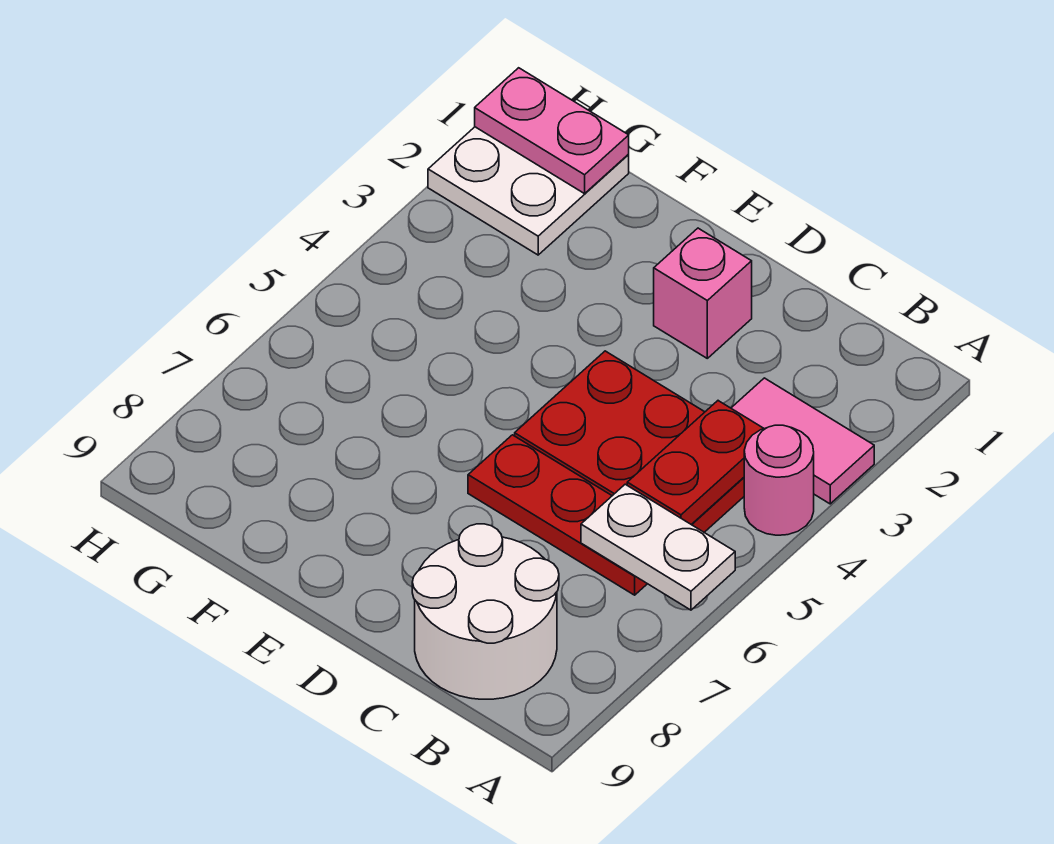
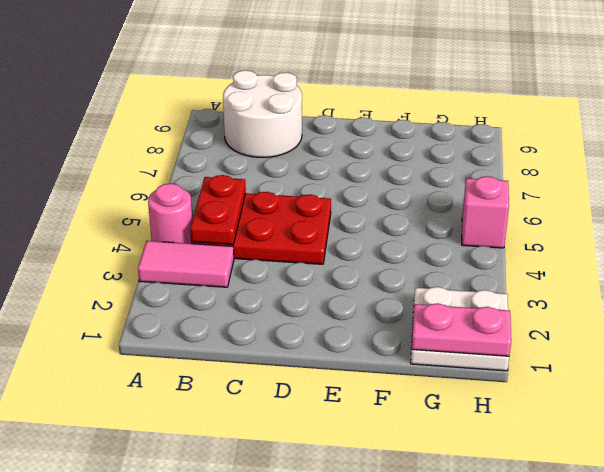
white 1x2 plate [581,484,735,610] -> none
red 1x3 plate [468,435,647,595] -> none
pink 1x1 brick [654,228,752,358] -> pink 1x1 brick moved to [462,176,509,248]

